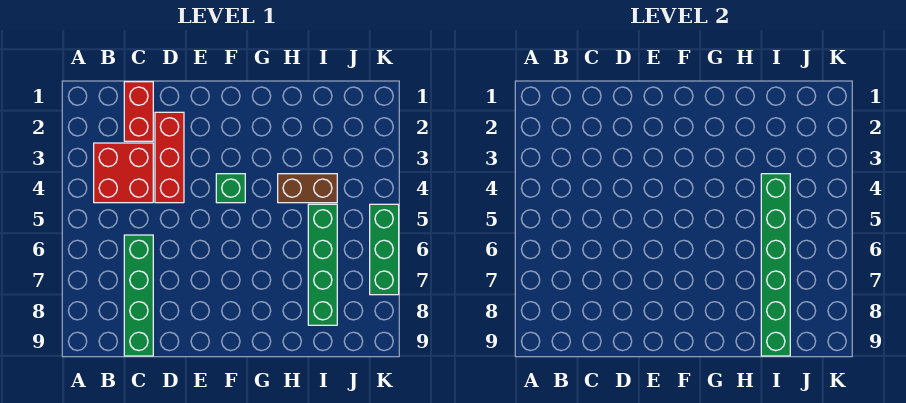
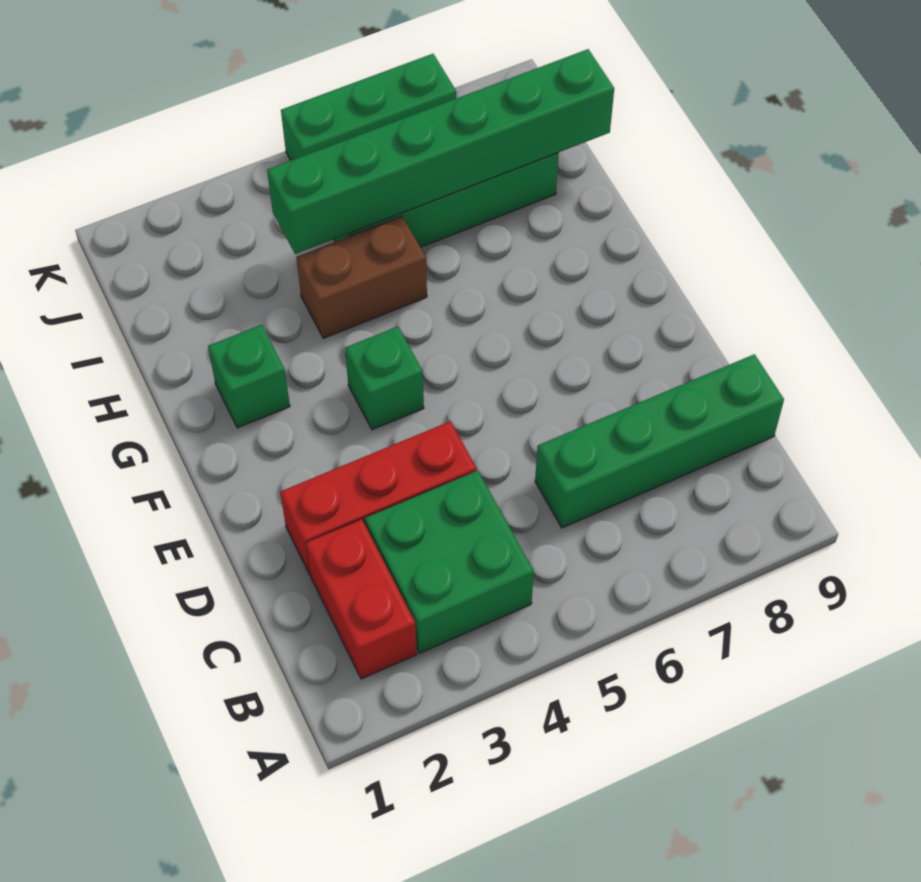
red 2x2 brick [94,143,153,203] -> green 2x2 brick [365,471,534,653]
red 1x2 brick [124,82,153,141] -> red 1x2 brick turned to [306,519,417,679]
none -> green 1x1 brick [208,325,290,428]
brown 1x2 brick [278,174,337,203] -> brown 1x2 brick turned to [296,216,427,338]

